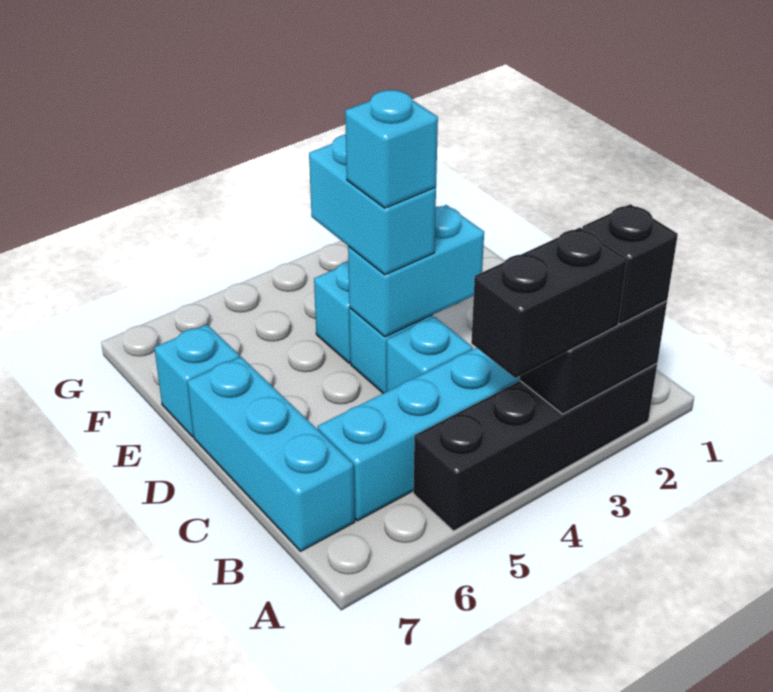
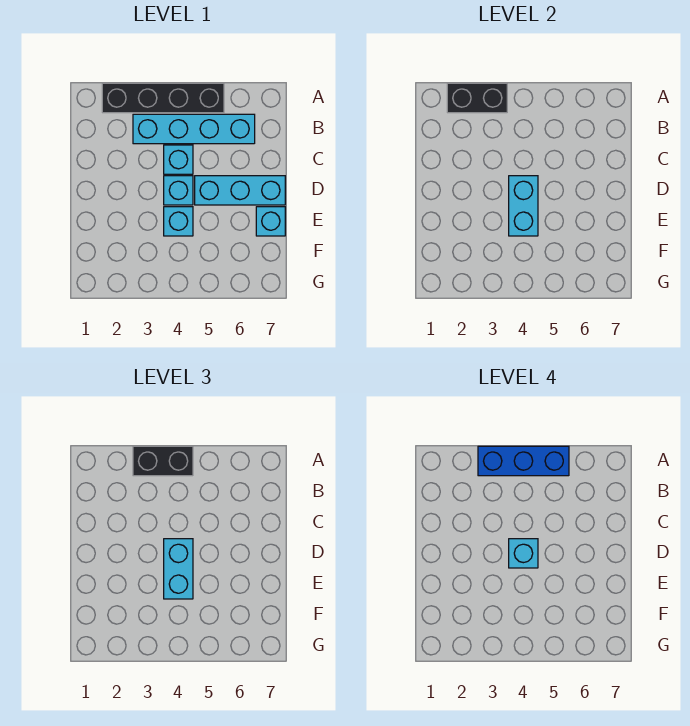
black 1x1 brick [582,204,678,324] -> none
none -> blue 1x3 brick [478,446,569,476]
cyan 1x3 brick [187,357,355,551] -> cyan 1x3 brick turned to [195,176,285,205]
cyan 1x2 brick [348,205,484,337] -> cyan 1x2 brick turned to [509,176,538,236]

